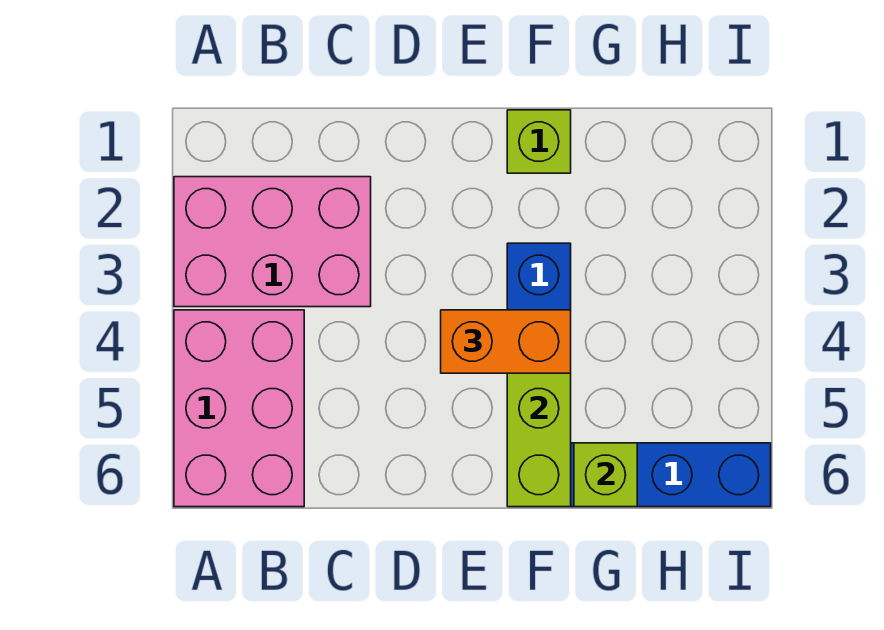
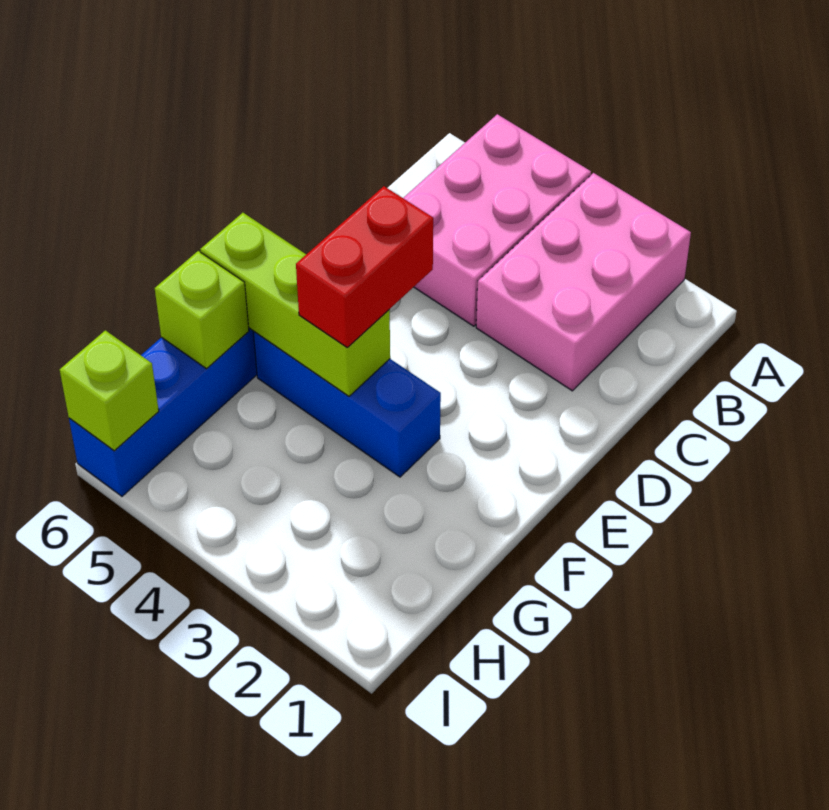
pink 2x3 brick [174,310,304,507] -> pink 2x3 brick turned to [403,114,591,326]
orange 1x2 brick [441,310,571,373] -> red 1x2 brick [296,186,433,347]
lime 1x1 brick [507,110,571,173] -> lime 1x1 brick moved to [60,330,159,451]

